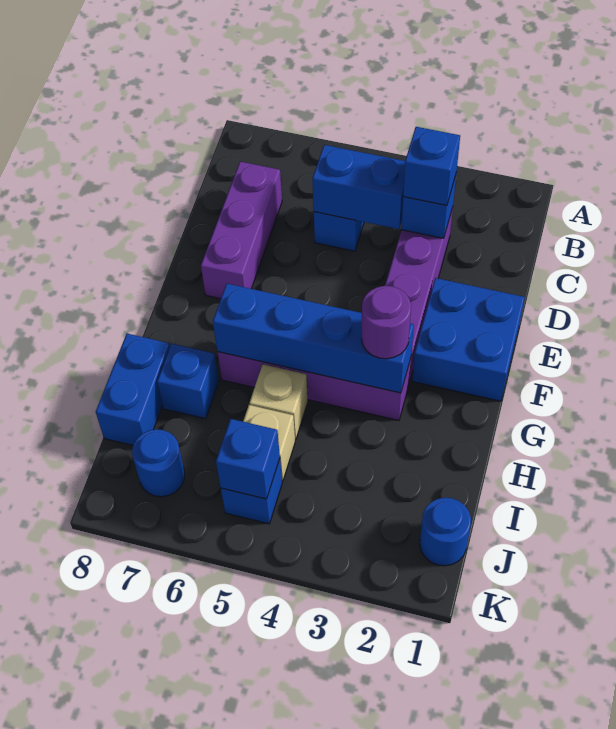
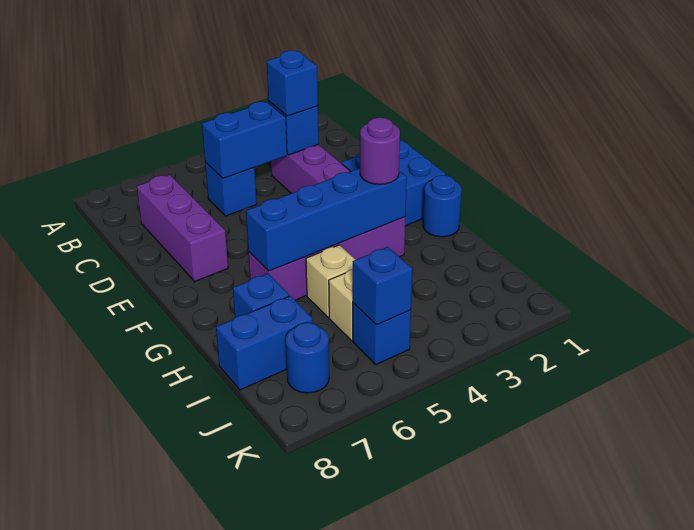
blue 1x2 brick [96,334,170,445] -> blue 1x2 brick turned to [216,296,313,390]
blue 1x1 round brick [420,498,471,566] -> blue 1x1 round brick moved to [423,175,462,237]

